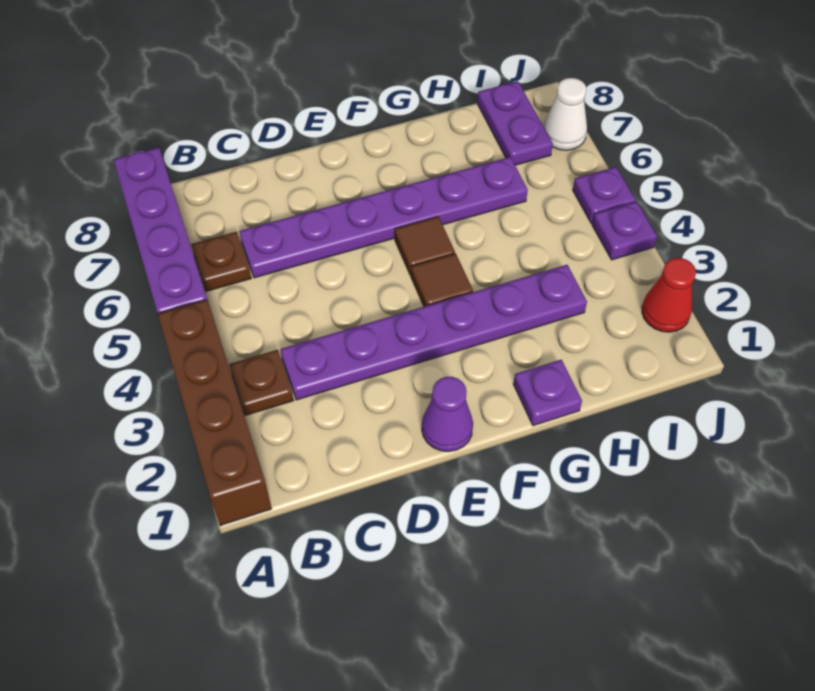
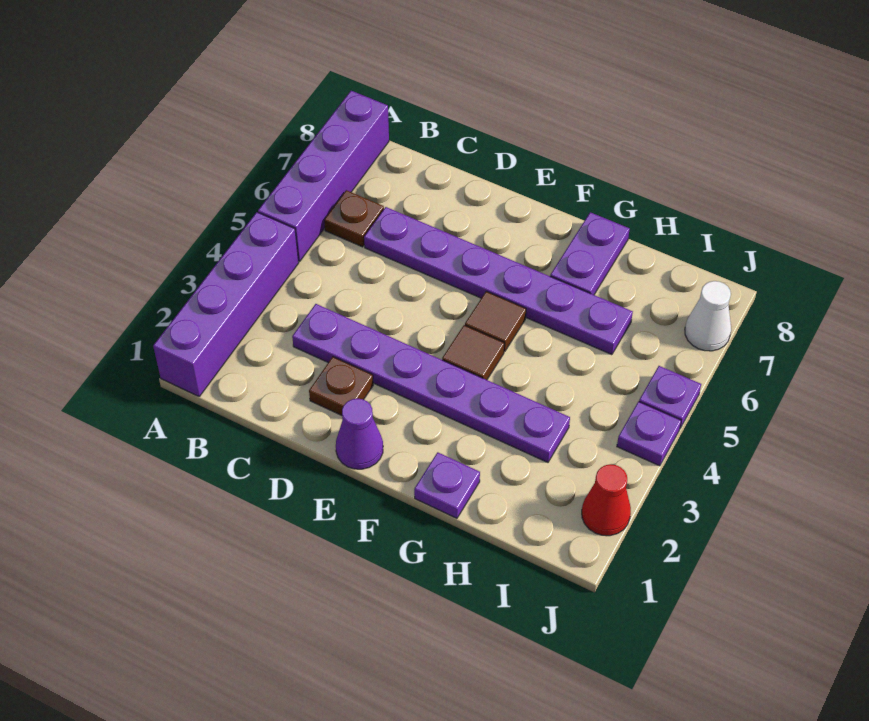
brown 1x4 brick [158,300,272,526] -> purple 1x4 brick [153,212,299,396]
brown 1x1 plate [229,350,294,415] -> brown 1x1 plate moved to [309,357,373,415]
purple 1x2 plate [477,81,553,165] -> purple 1x2 plate moved to [550,212,630,295]

